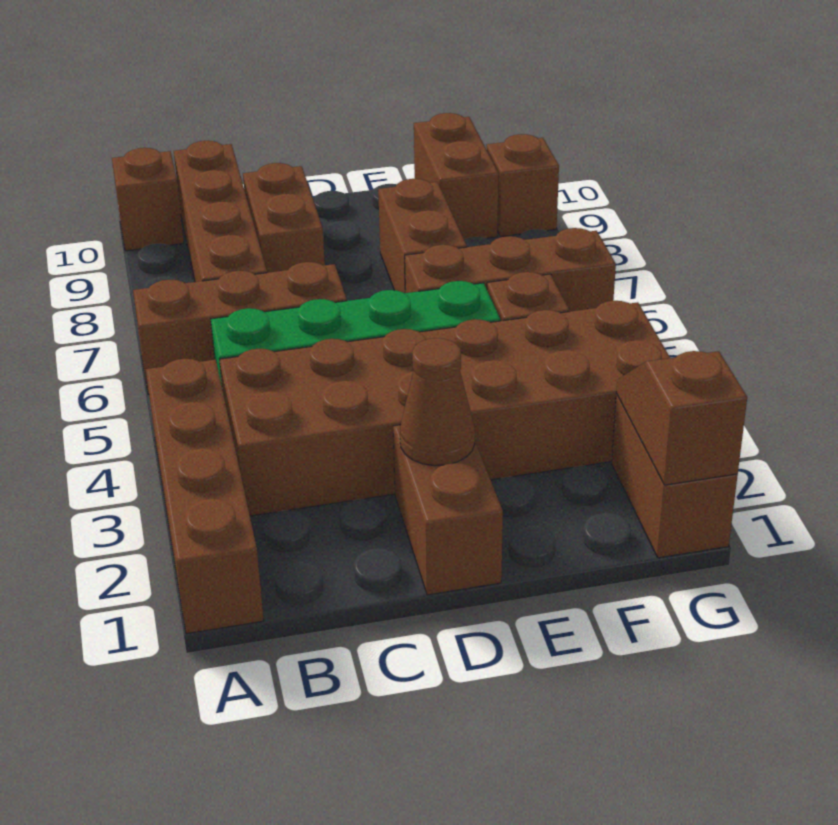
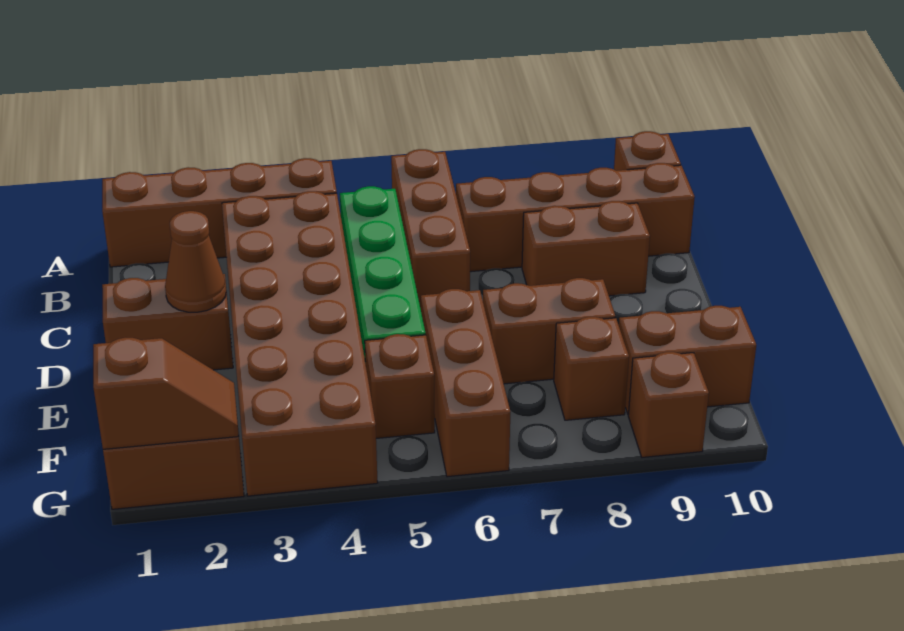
none -> brown 1x1 brick [554,317,629,420]

